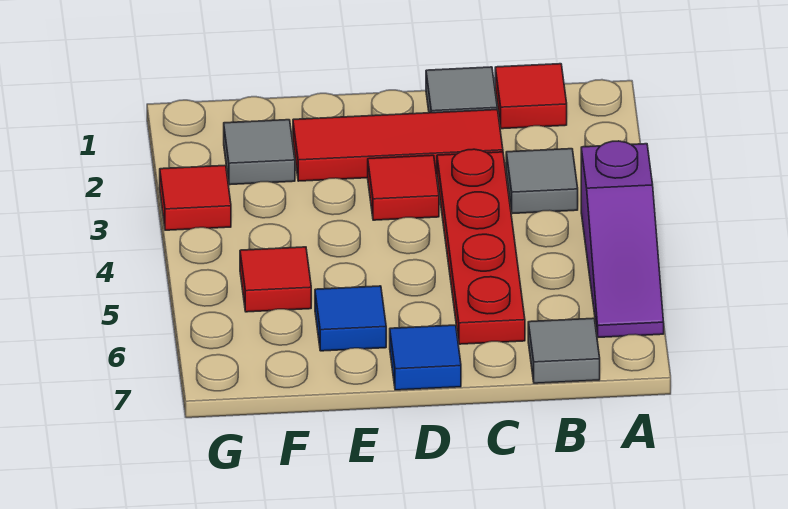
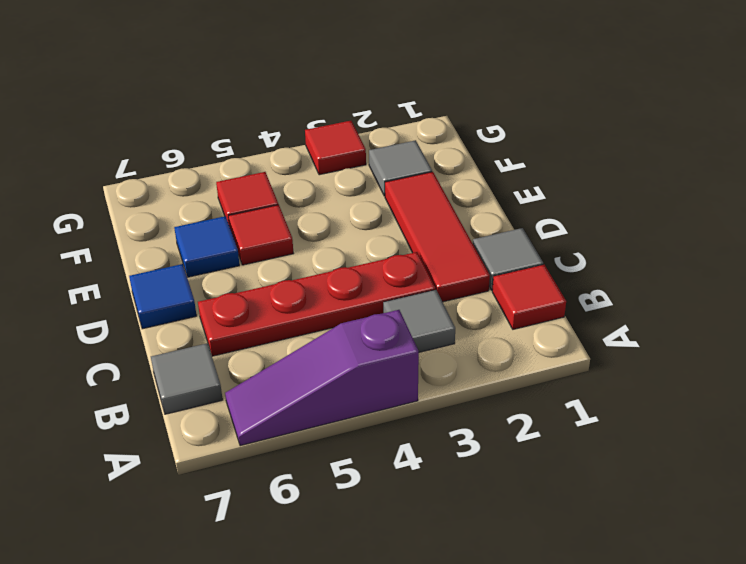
red 1x1 tile [368,155,439,220] -> red 1x1 tile moved to [228,205,294,265]

